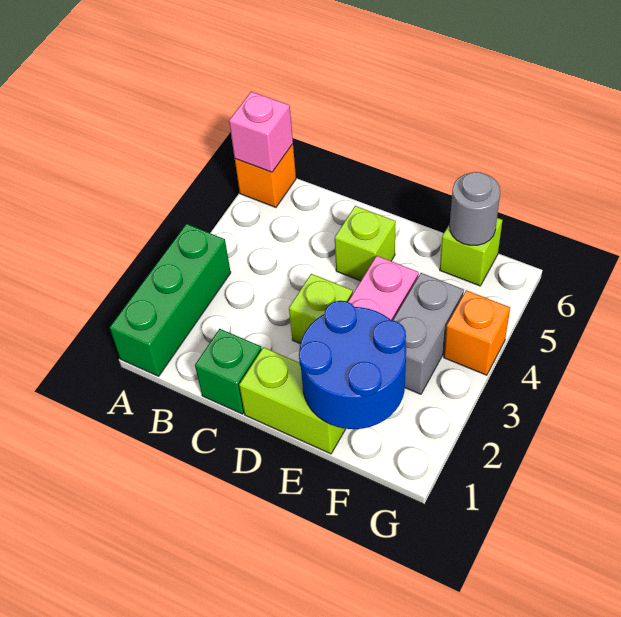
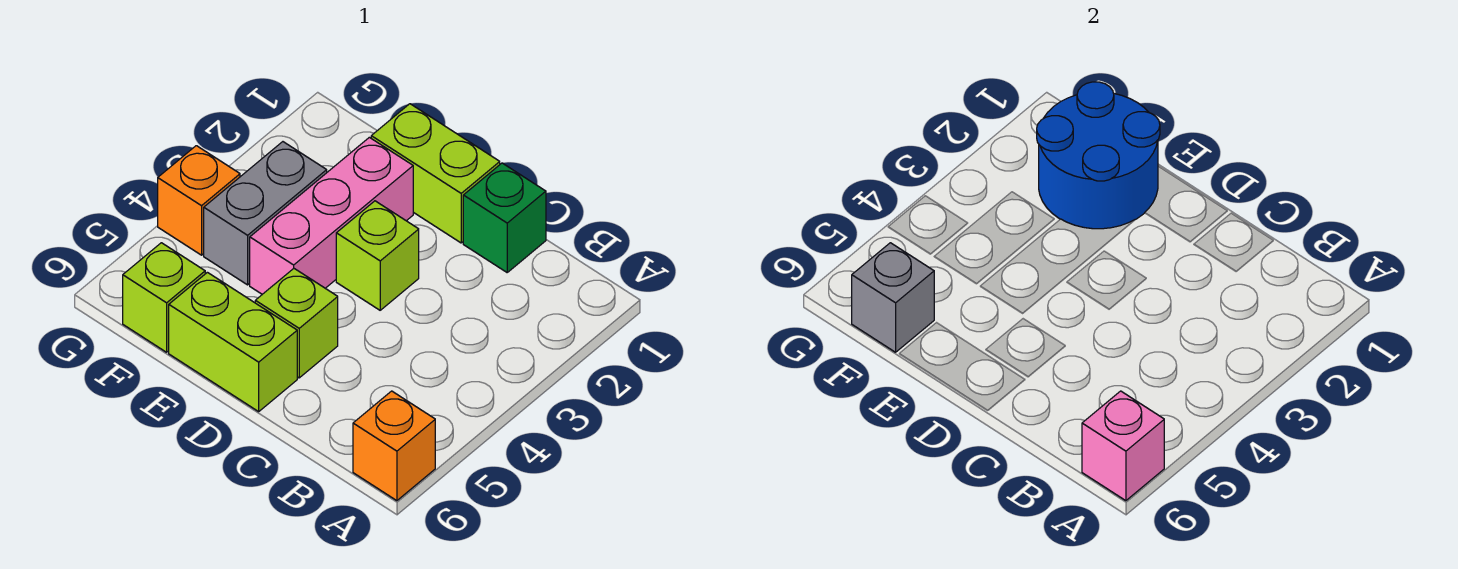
green 1x3 brick [110,224,231,376] -> none
none -> lime 1x2 brick [169,272,297,412]
grey 1x1 round brick [450,172,500,245] -> grey 1x1 brick [852,243,934,352]

